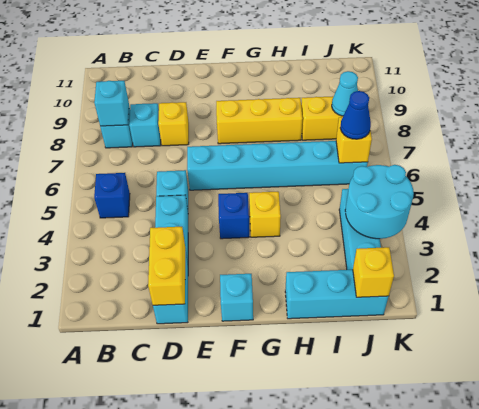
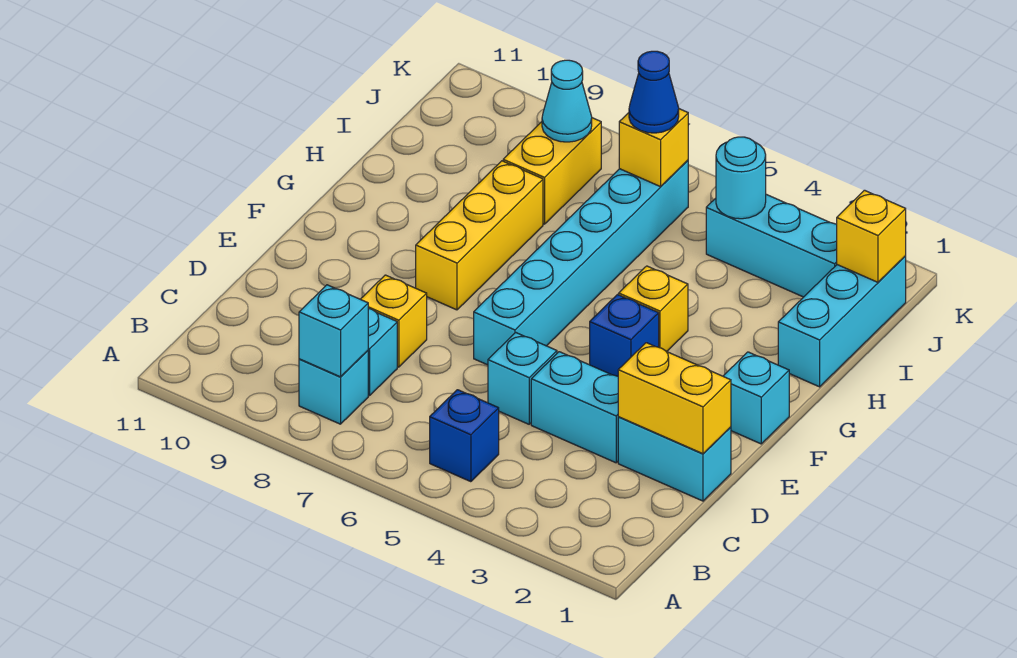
cyan 2x2 round brick [345,165,414,239] -> cyan 1x1 round brick [716,137,766,219]

